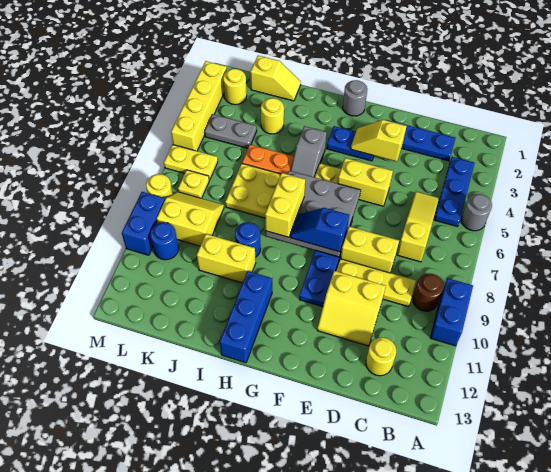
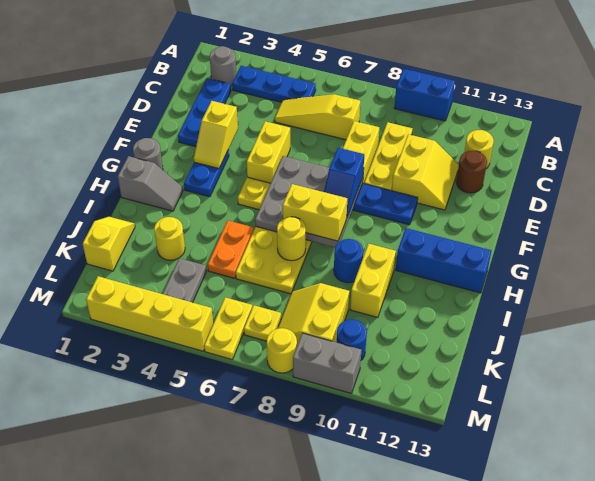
grey 1x1 round brick [461,194,492,231] -> grey 1x1 round brick moved to [210,46,236,85]
brown 1x1 round brick [413,274,444,311] -> brown 1x1 round brick moved to [456,151,487,193]
grey 1x2 slope [291,126,327,177] -> grey 1x2 slope moved to [118,156,183,211]
yellow 1x1 round brick [223,69,247,105] -> yellow 1x1 round brick moved to [277,217,306,261]
blue 1x2 brick [122,192,165,255] -> grey 1x2 brick [293,333,361,393]

